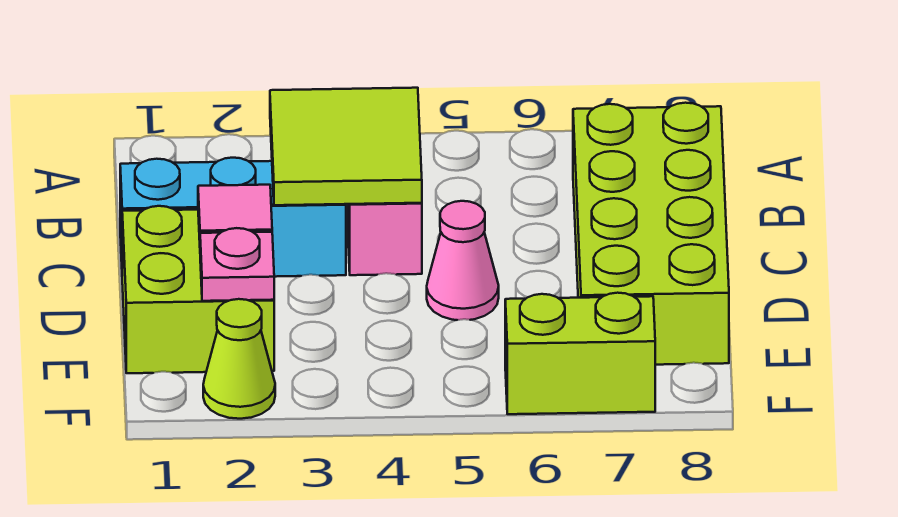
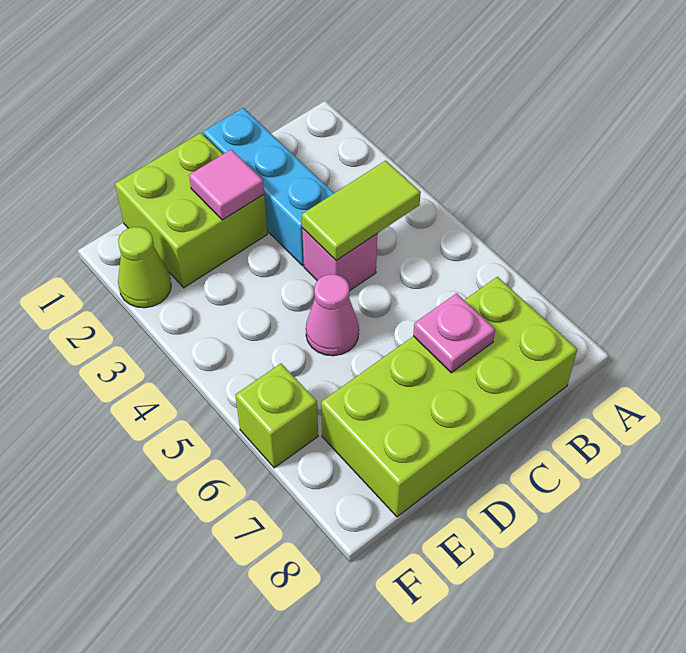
lime 2x2 tile [270,88,422,205] -> lime 1x2 tile [302,161,421,260]
pink 1x1 plate [200,228,274,301] -> pink 1x1 plate moved to [413,293,495,373]
lime 1x2 brick [505,293,655,414] -> lime 1x1 brick [235,364,318,468]

